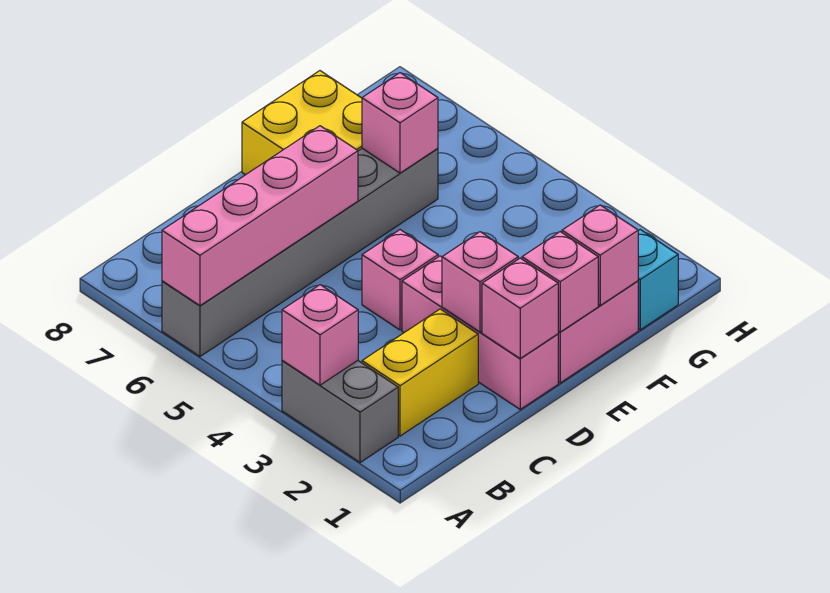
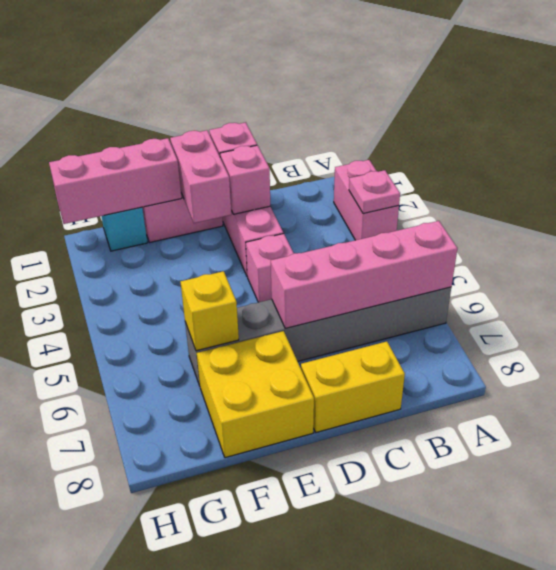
grey 1x2 brick [282,361,398,463] -> pink 1x2 brick [334,160,399,240]
pink 1x1 brick [282,285,358,385] -> pink 1x1 plate [349,170,400,214]
yellow 1x2 brick [362,309,478,436] -> yellow 1x2 brick moved to [301,342,405,432]
pink 1x1 brick [522,232,598,332] -> pink 1x2 brick [170,130,231,223]
pink 1x1 brick [562,205,638,305] -> pink 1x3 brick [49,138,182,224]
pink 1x1 brick [362,73,438,173] -> yellow 1x1 brick [181,271,239,351]

